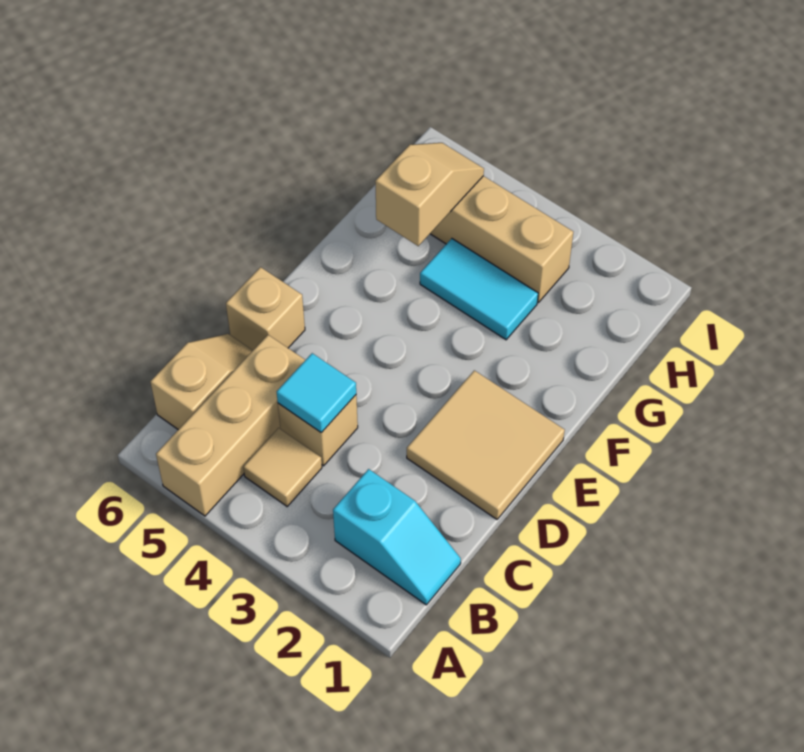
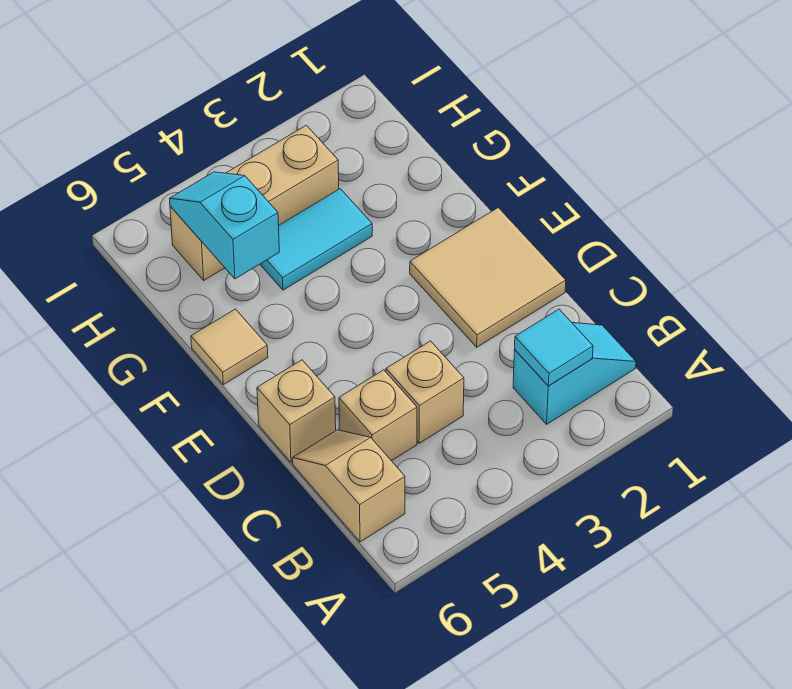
tan 1x3 brick [156,335,305,516] -> tan 1x1 brick [339,370,417,461]
tan 1x1 tile [243,428,322,506] -> tan 1x1 tile moved to [191,309,268,385]
cyan 1x1 tile [277,353,356,433] -> cyan 1x1 tile moved to [515,309,593,386]
tan 1x2 slope [375,143,484,246] -> cyan 1x2 slope [170,172,279,279]

